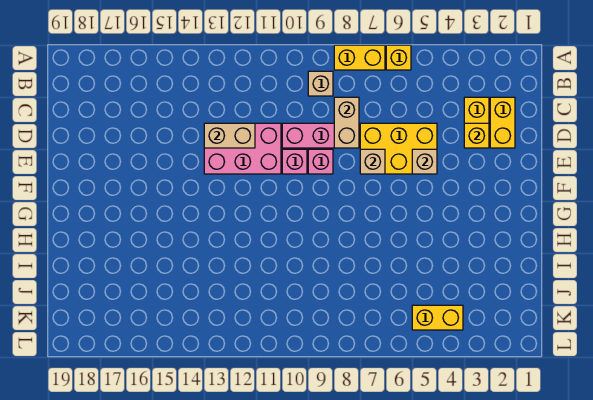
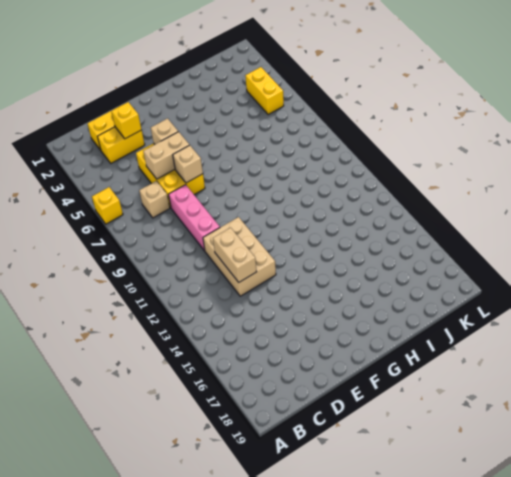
yellow 1x2 brick [334,45,385,70] -> none
tan 1x1 brick [308,71,333,96] -> tan 1x1 brick moved to [139,181,170,218]
tan 1x2 brick [334,97,359,148] -> tan 1x2 brick moved to [143,132,189,179]
pink 2x3 brick [204,123,281,174] -> tan 2x3 brick [203,217,276,296]
pink 1x1 brick [308,149,333,174] -> none
pink 1x1 brick [282,149,307,174] -> none

